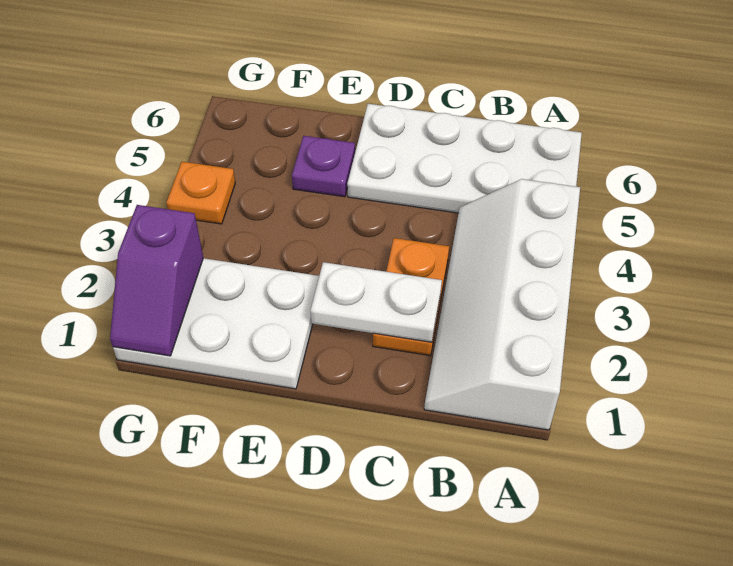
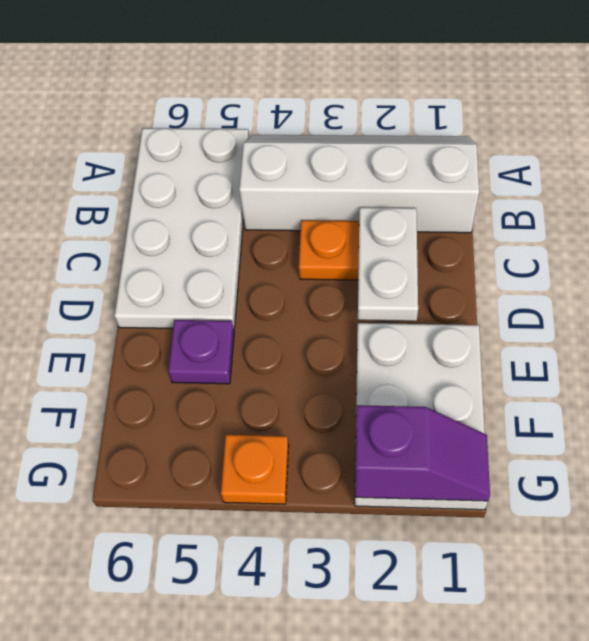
white 2x4 slope [424,179,580,430] -> white 2x4 slope turned to [239,135,479,233]

